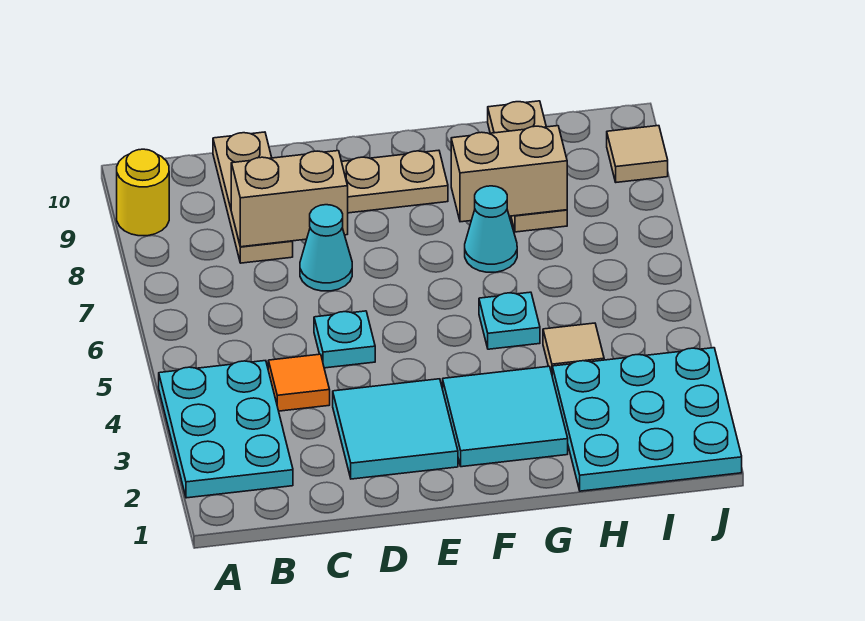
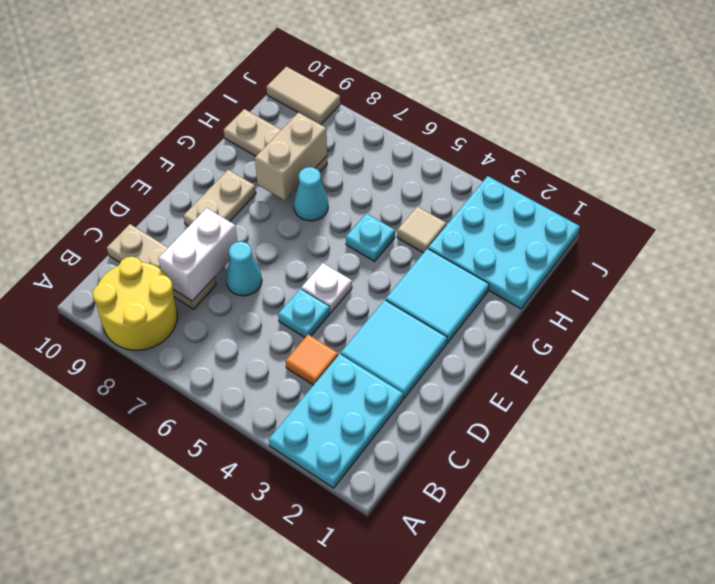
cyan 2x3 plate [159,361,293,498] -> cyan 2x3 plate turned to [269,354,403,488]
yellow 1x1 round brick [117,149,169,236] -> yellow 2x2 round brick [93,257,177,350]
tan 1x2 brick [231,151,348,247] -> white 1x2 brick [158,208,237,301]
none -> white 1x1 plate [301,263,352,313]
tan 1x1 tile [607,126,668,182] -> tan 1x2 tile [267,67,340,125]

